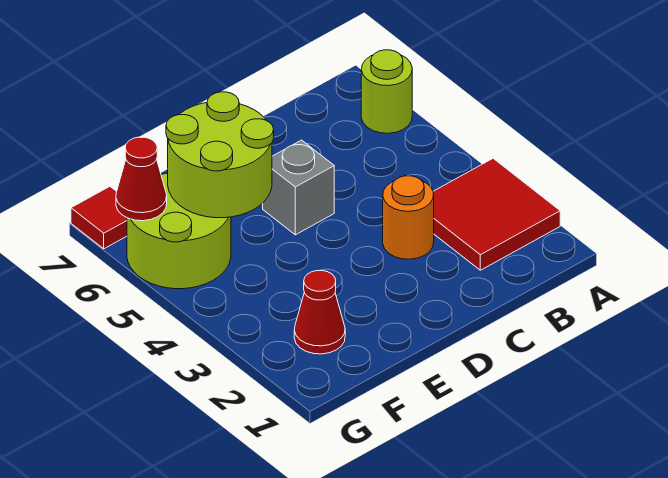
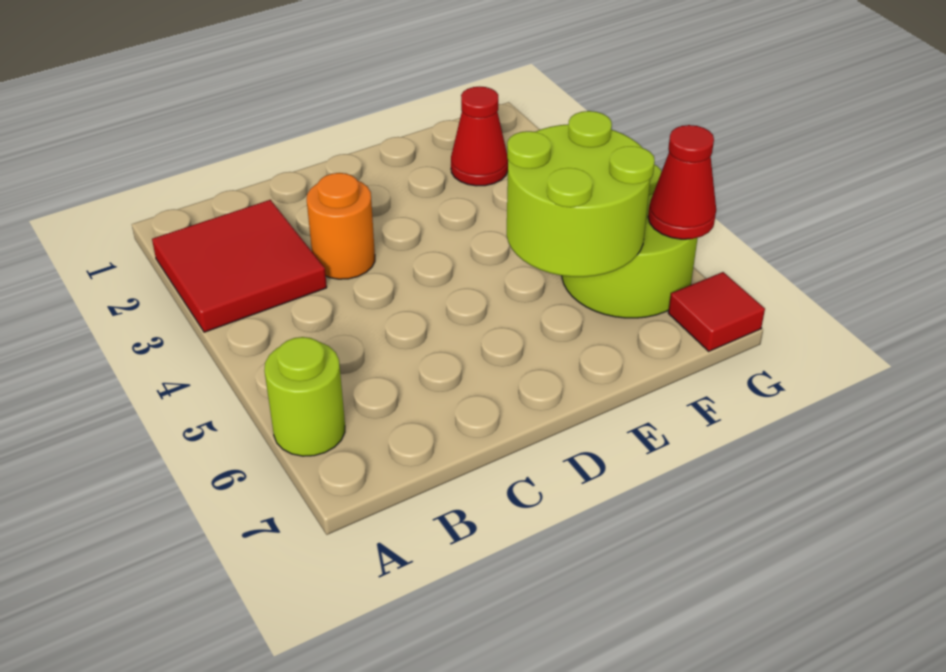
grey 1x1 brick [263,140,334,235] -> none

